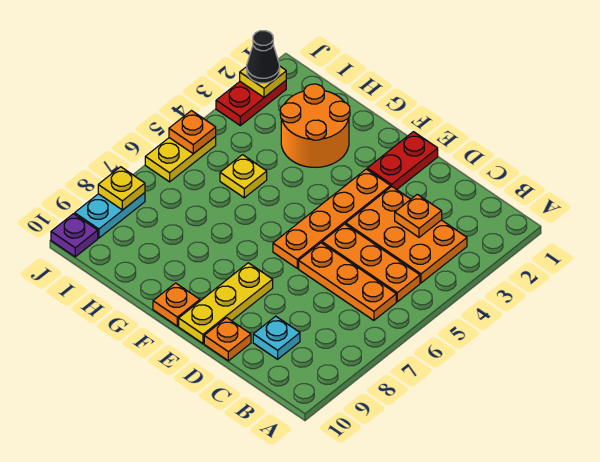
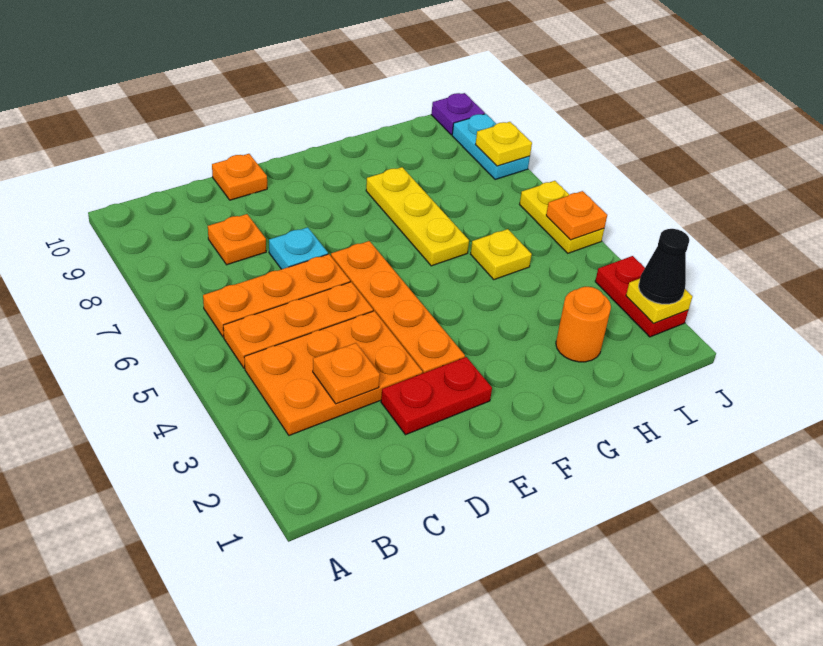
cyan 1x1 plate [253,316,300,359] -> cyan 1x1 plate moved to [269,227,328,269]
red 1x2 plate [367,132,438,190] -> red 1x2 plate turned to [381,357,492,435]
yellow 1x3 plate [179,263,273,343] -> yellow 1x3 plate moved to [366,167,469,266]
orange 1x1 plate [153,283,200,326] -> orange 1x1 plate moved to [208,214,266,265]
orange 2x2 round brick [280,84,350,167] -> orange 1x1 round brick [556,287,611,362]

